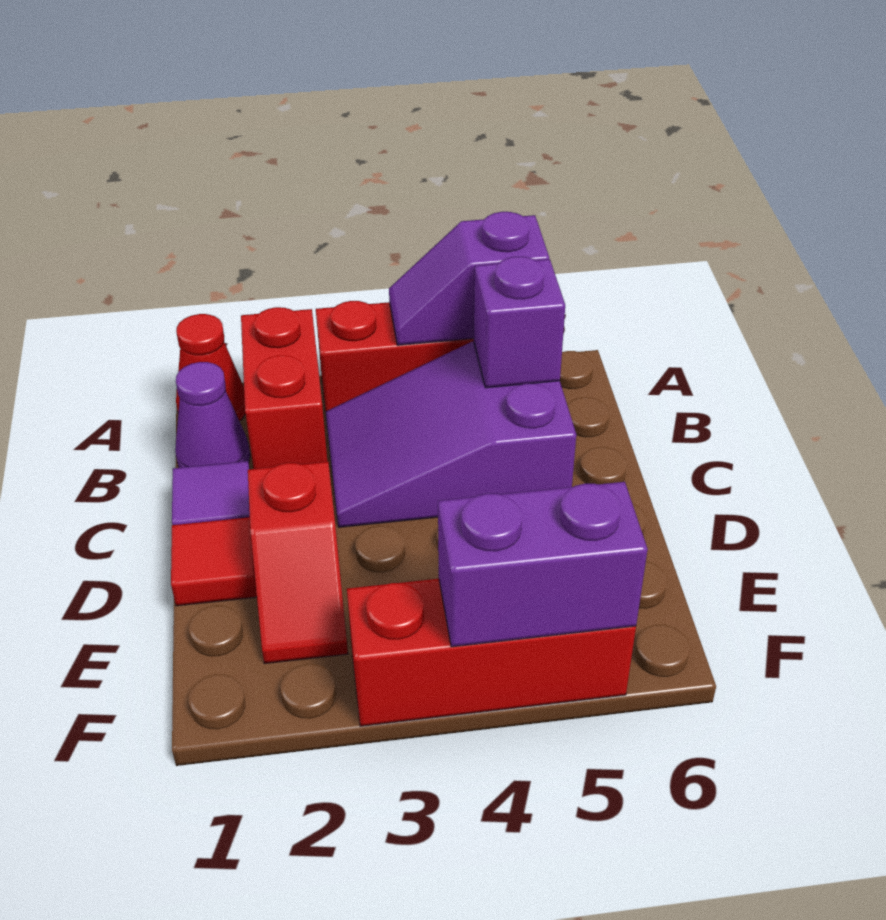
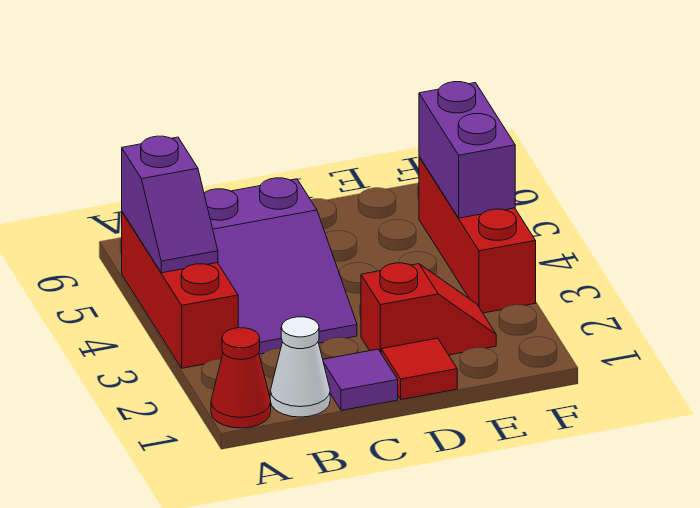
red 1x2 brick [241,307,327,469] -> none
purple 1x1 cone [175,362,250,468] -> white 1x1 cone [270,317,330,417]
purple 1x1 brick [474,257,565,388] -> none

